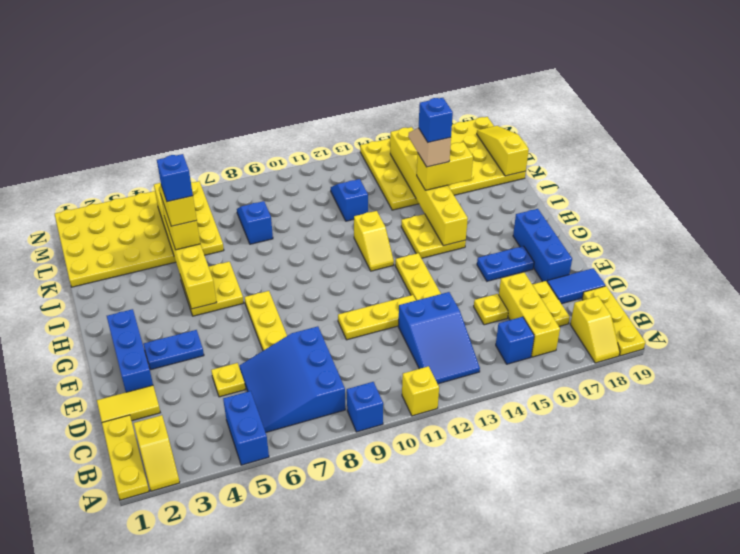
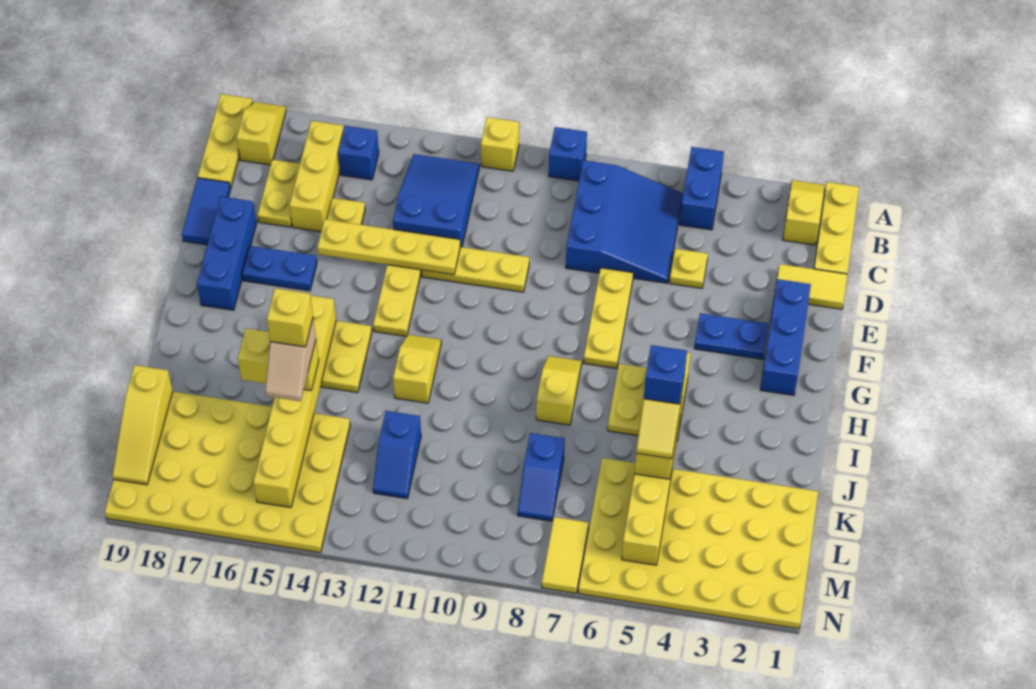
blue 1x2 tile [547,268,606,304] -> blue 1x2 tile turned to [182,178,230,245]
none -> yellow 1x4 plate [317,219,460,275]
none -> yellow 1x2 slope [536,356,582,425]
blue 1x1 brick [419,98,453,142] -> yellow 1x1 brick [267,288,313,347]
none -> yellow 1x2 tile [542,517,589,593]

